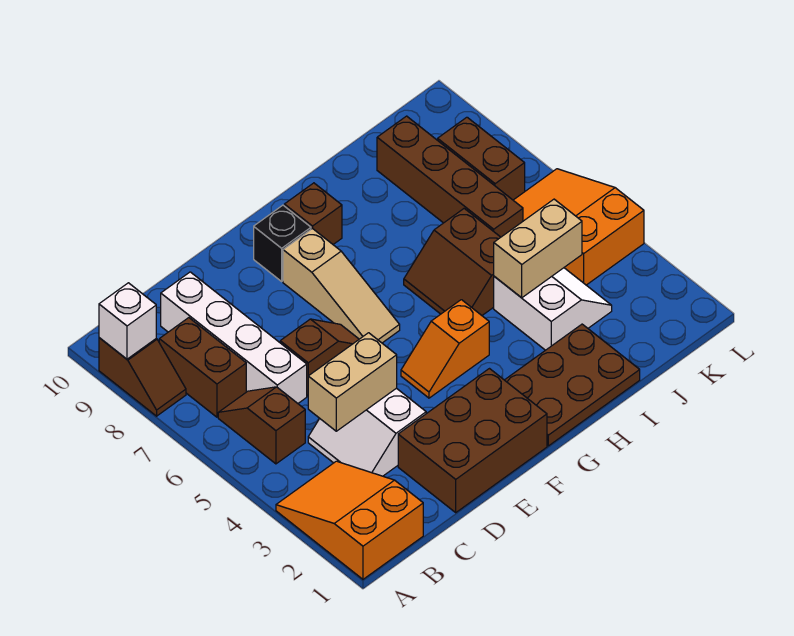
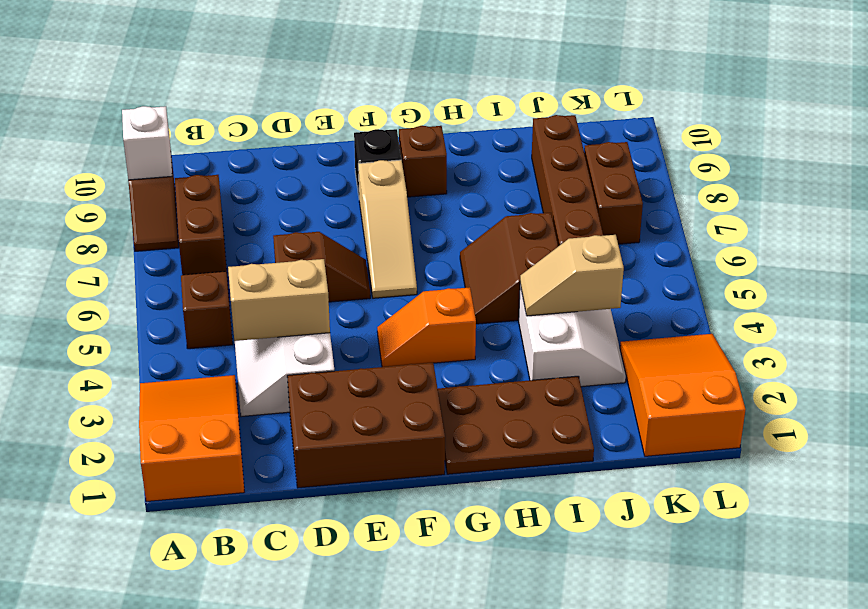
white 1x4 brick [161,272,307,403] -> none
tan 1x2 brick [494,199,582,298] -> tan 1x2 slope [520,235,624,316]
orange 2x3 slope [513,169,644,285] -> orange 2x3 slope moved to [620,334,746,456]

